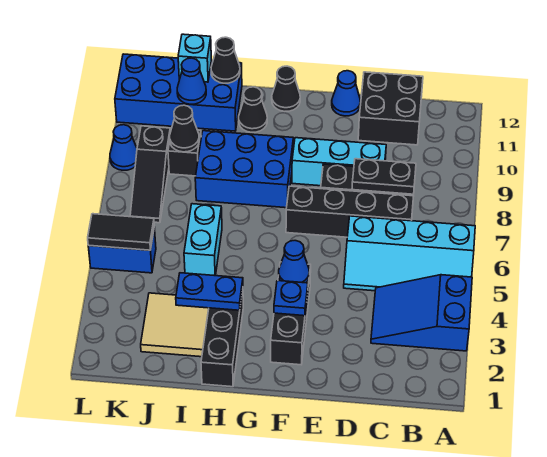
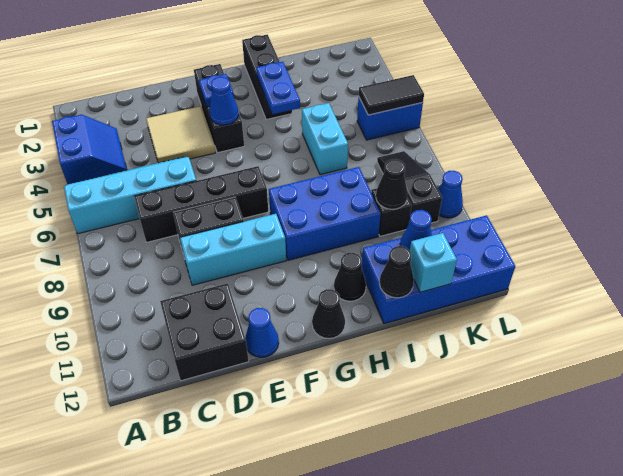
blue 2x3 slope [371,275,472,351] -> blue 2x2 slope [52,115,127,184]
black 1x2 plate [352,159,416,194] -> none
blue 1x2 plate [176,273,243,310] -> blue 1x2 plate turned to [256,62,300,114]
tan 2x2 tile [141,293,209,357] -> tan 2x2 tile moved to [146,106,216,163]

